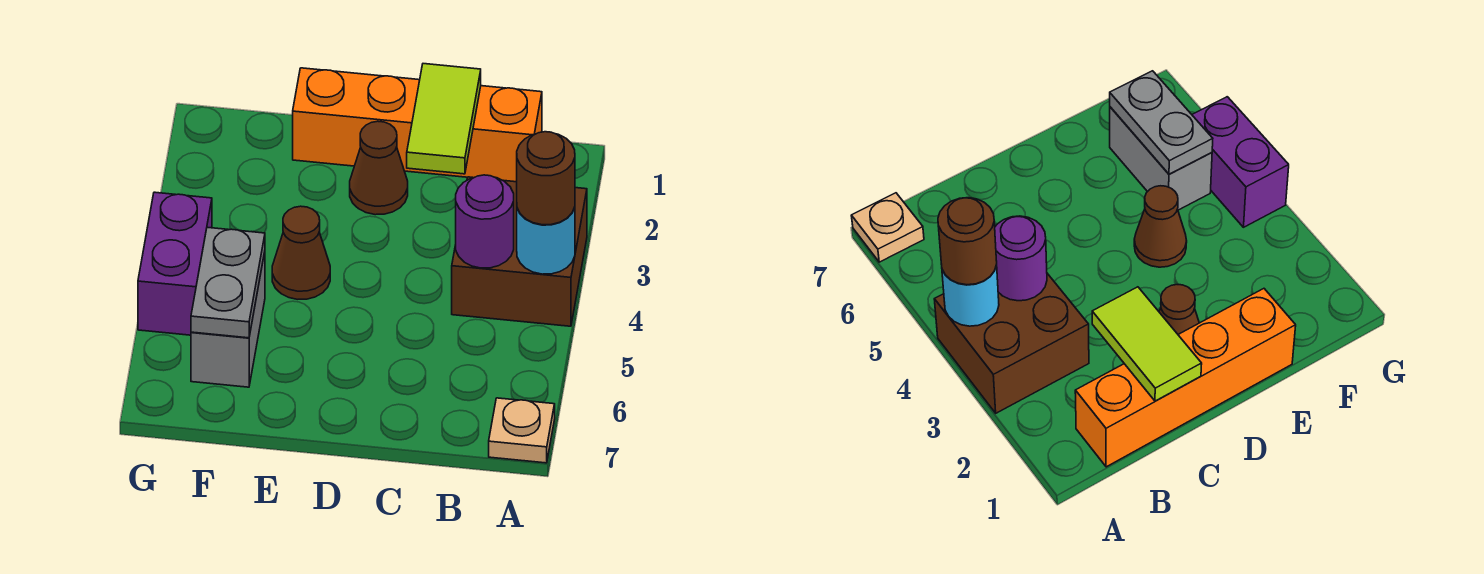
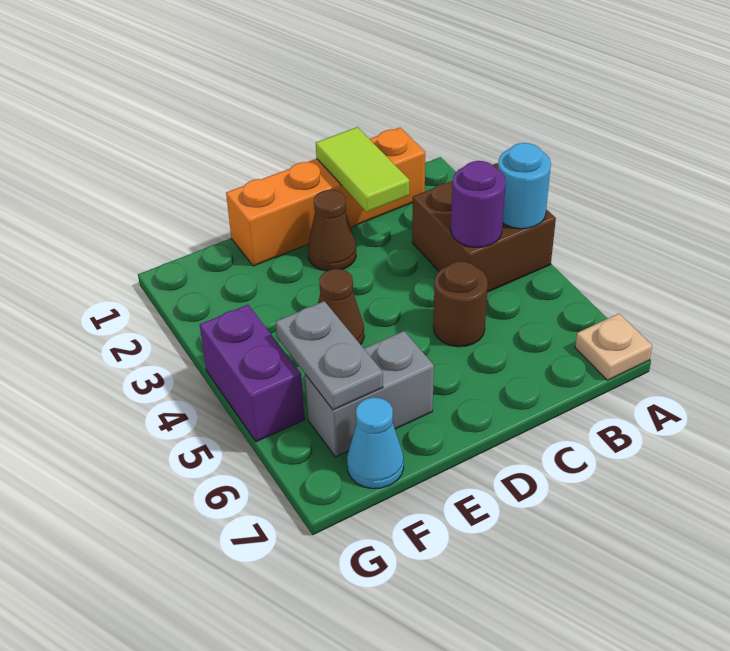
brown 1x1 round brick [517,132,575,225] -> brown 1x1 round brick moved to [433,261,488,347]
grey 1x2 brick [191,252,265,387] -> grey 1x2 brick turned to [305,331,434,457]
none -> cyan 1x1 cone [347,397,404,489]

